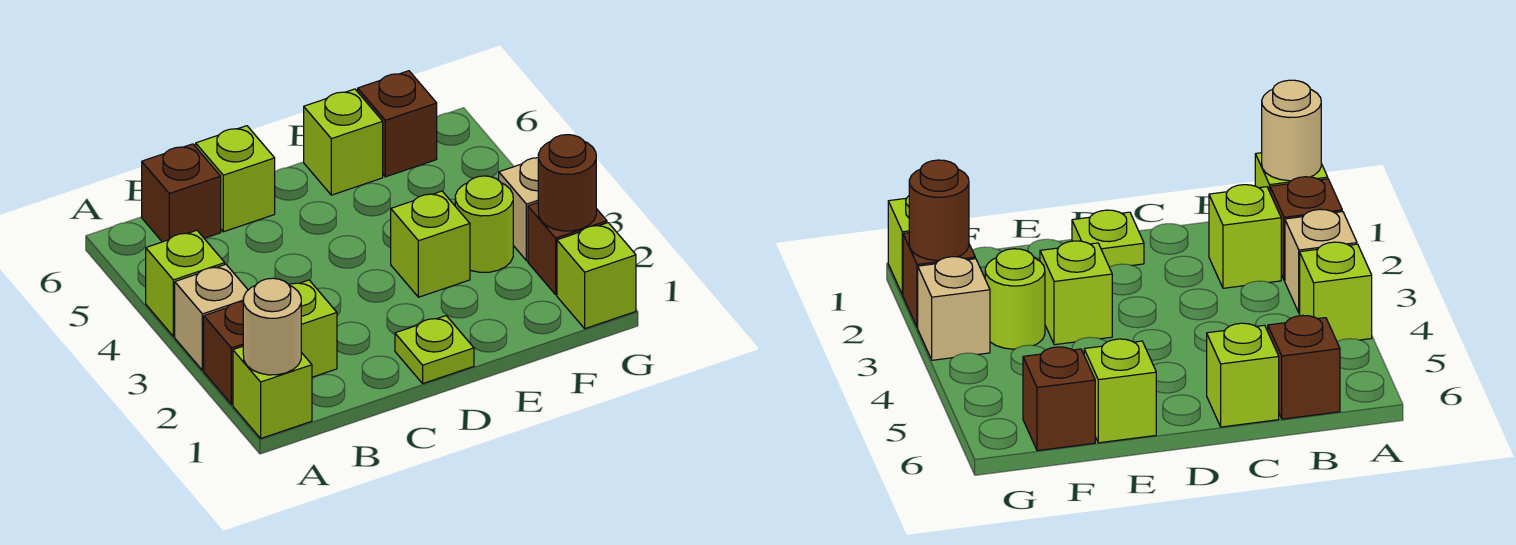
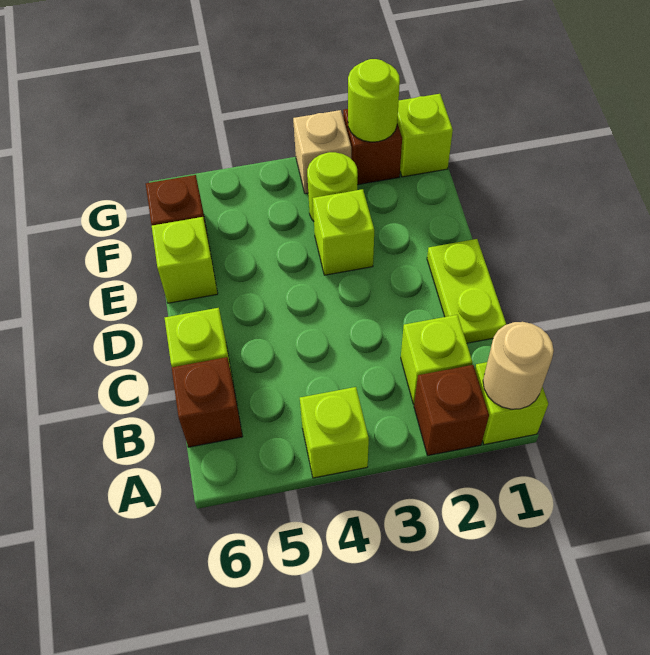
tan 1x1 brick [175,264,248,370] -> none
lime 1x1 plate [395,316,474,383] -> lime 1x2 plate [427,239,506,343]
brown 1x1 round brick [538,135,596,231] -> lime 1x1 round brick [348,59,400,142]

